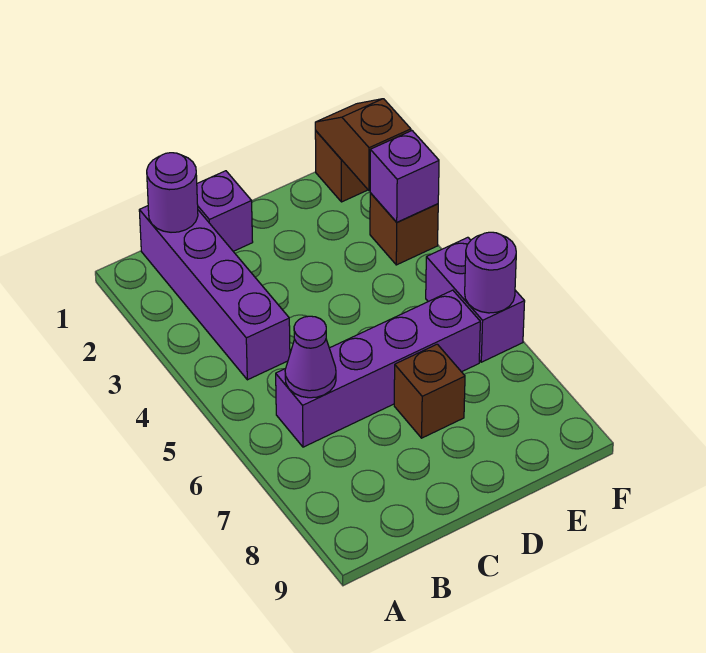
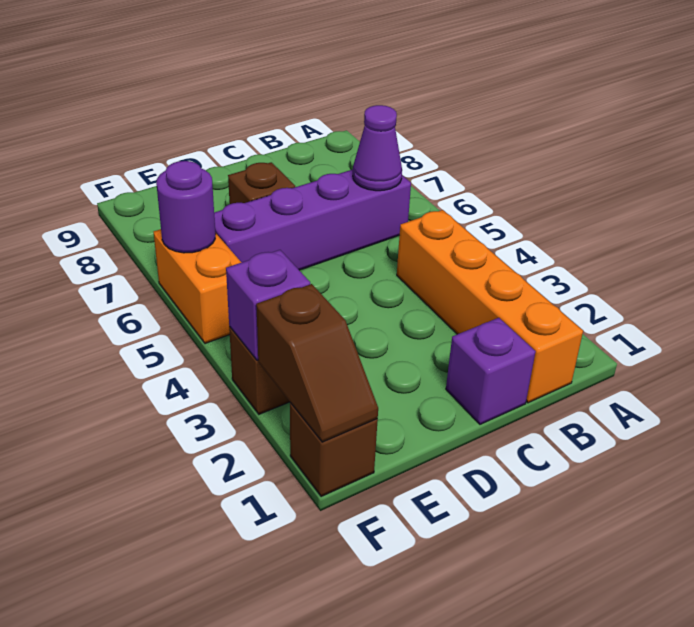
purple 1x4 brick [139,206,290,380] -> orange 1x4 brick [397,210,583,403]
purple 1x1 round brick [147,153,198,232] -> none
purple 1x2 brick [426,237,525,362] -> orange 1x2 brick [154,229,241,344]

